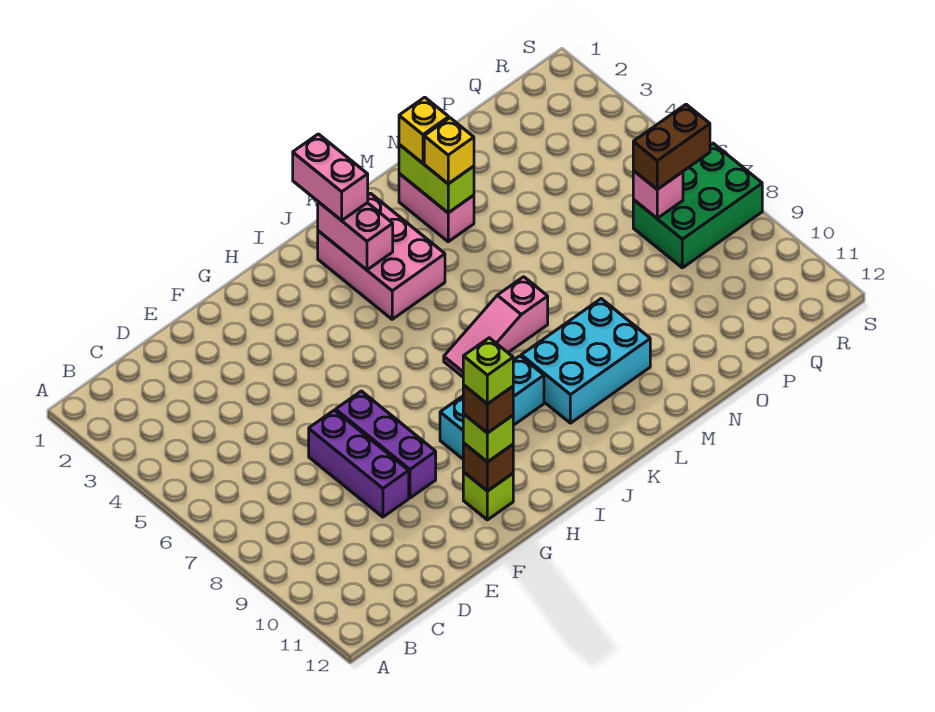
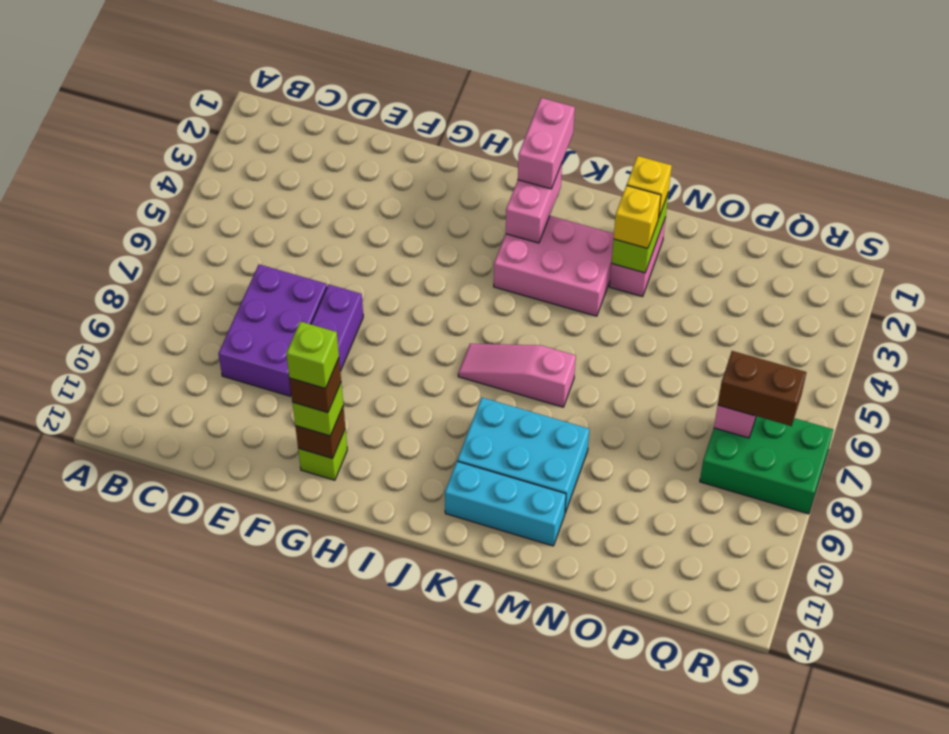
purple 1x3 brick [309,410,409,517] -> purple 2x3 brick [218,264,327,396]
cyan 1x3 brick [440,356,544,459] -> cyan 1x3 brick moved to [445,461,566,546]
pink 2x3 brick [318,193,445,319] -> pink 2x3 brick turned to [494,216,614,316]

